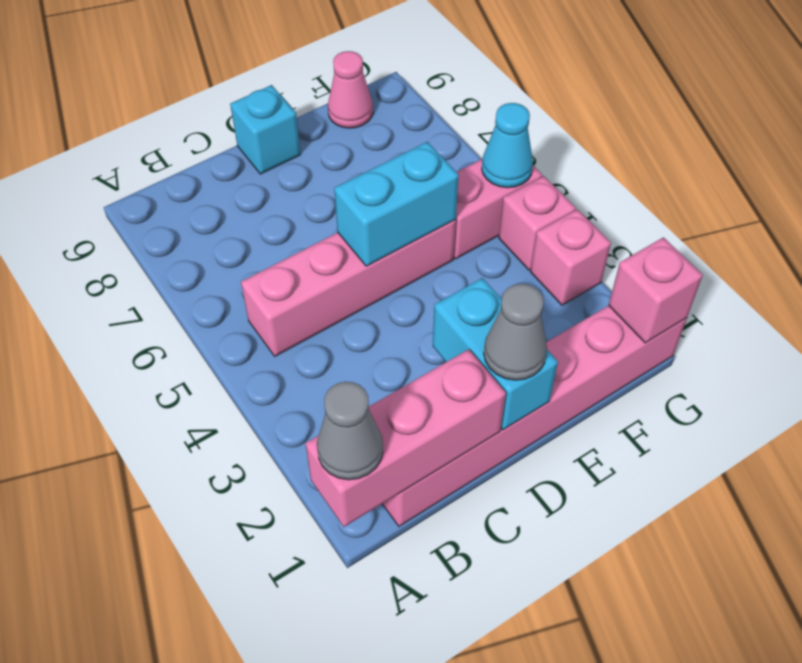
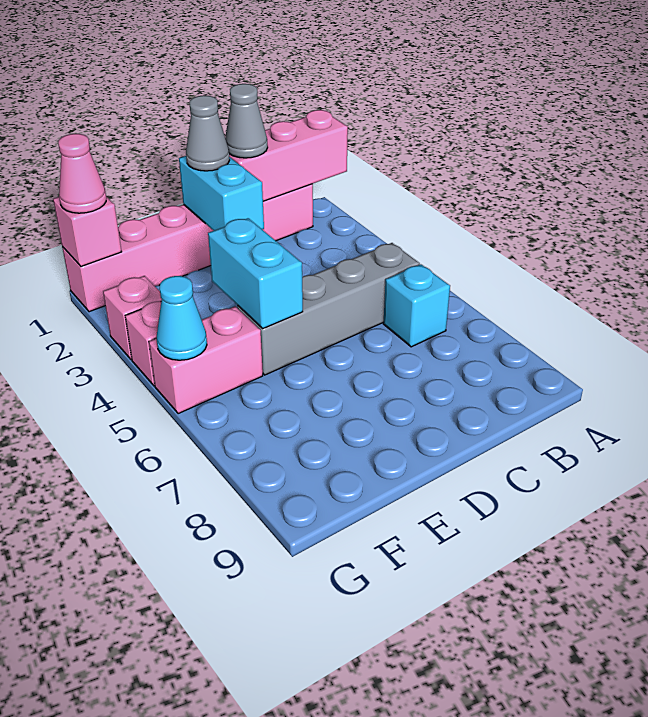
grey 1x1 cone [317,382,383,480] -> grey 1x1 cone moved to [225,84,268,158]
pink 1x4 brick [241,220,456,356] -> grey 1x4 brick [237,243,420,375]
cyan 1x2 brick [334,142,459,266] -> cyan 1x2 brick turned to [208,218,303,328]
cyan 1x1 brick [230,85,301,174] -> cyan 1x1 brick moved to [383,264,450,347]
pink 1x1 cone [328,51,373,128] -> pink 1x1 cone moved to [58,134,106,213]

